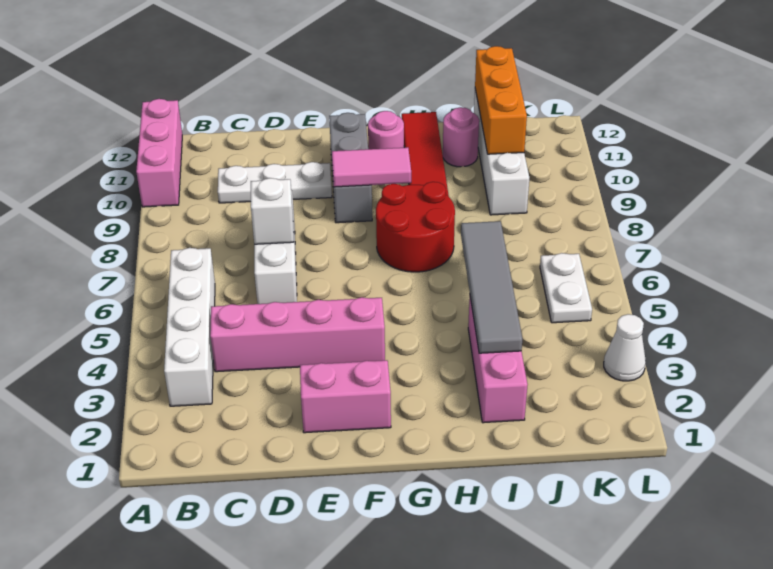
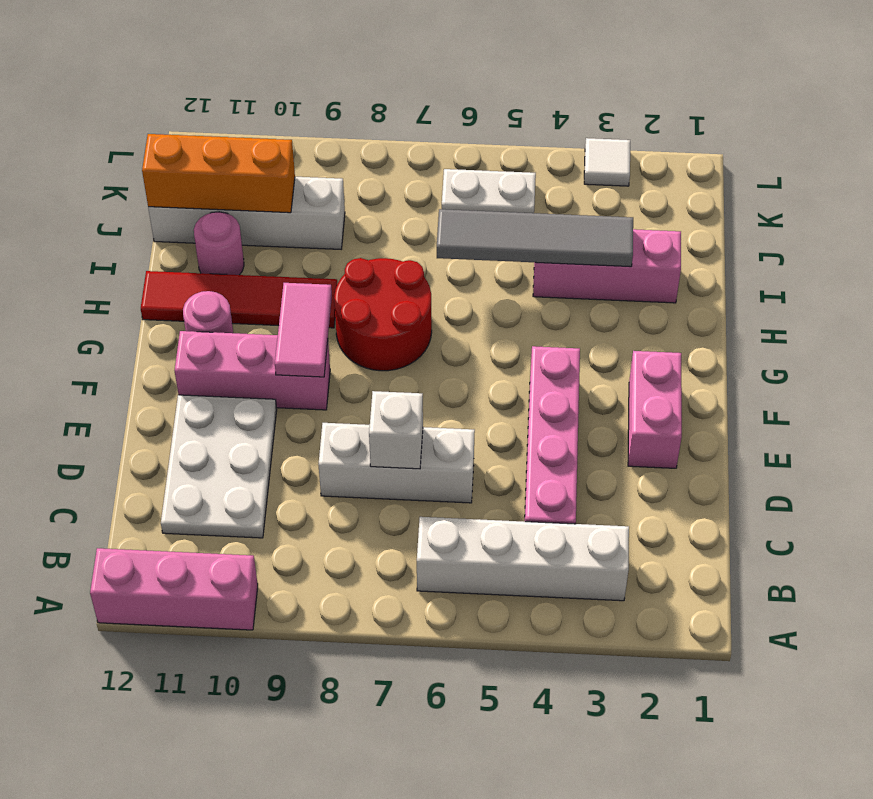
white 1x3 plate [218,162,332,203] -> white 2x3 plate [161,395,277,538]
grey 1x3 brick [329,113,372,223] -> pink 1x3 brick [175,331,330,410]
white 1x1 cone [604,314,646,381] -> white 1x1 tile [584,138,630,186]

